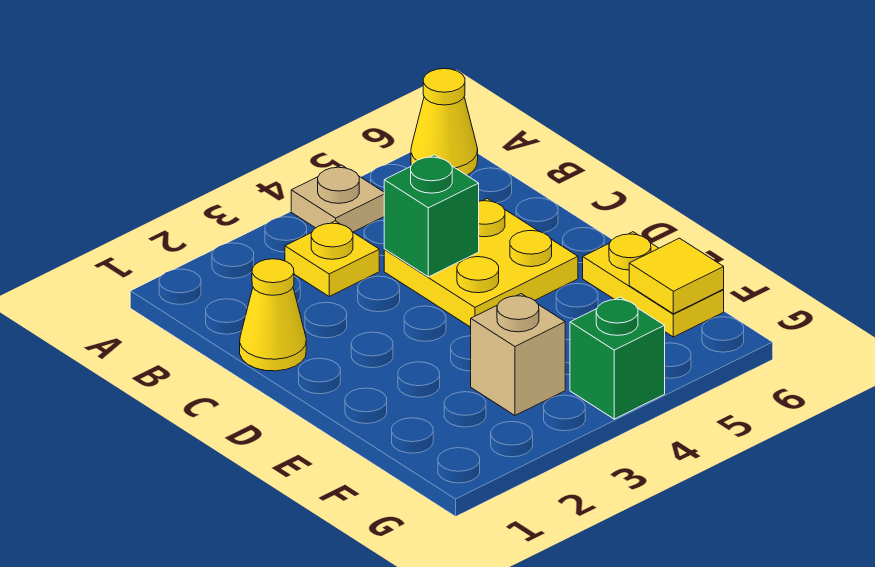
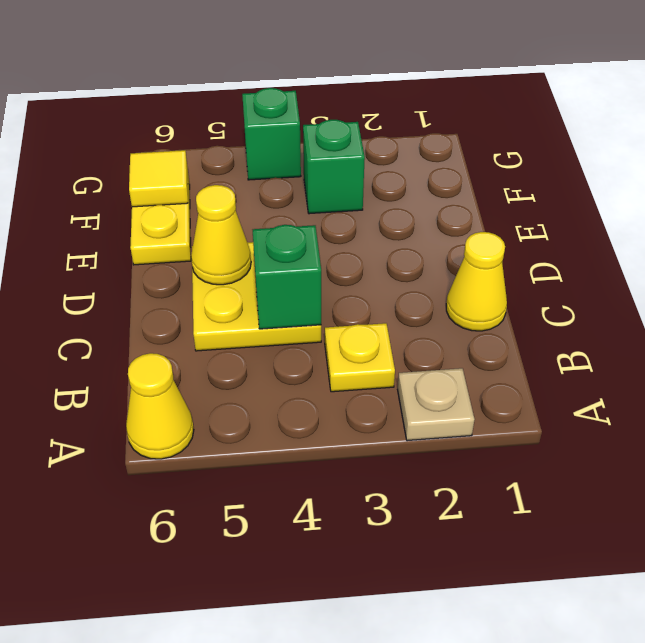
tan 1x1 plate [291,165,384,232] -> tan 1x1 plate moved to [398,368,475,441]
none -> yellow 1x1 cone [191,185,251,285]
tan 1x1 brick [471,294,565,415] -> green 1x1 brick [303,120,365,214]

